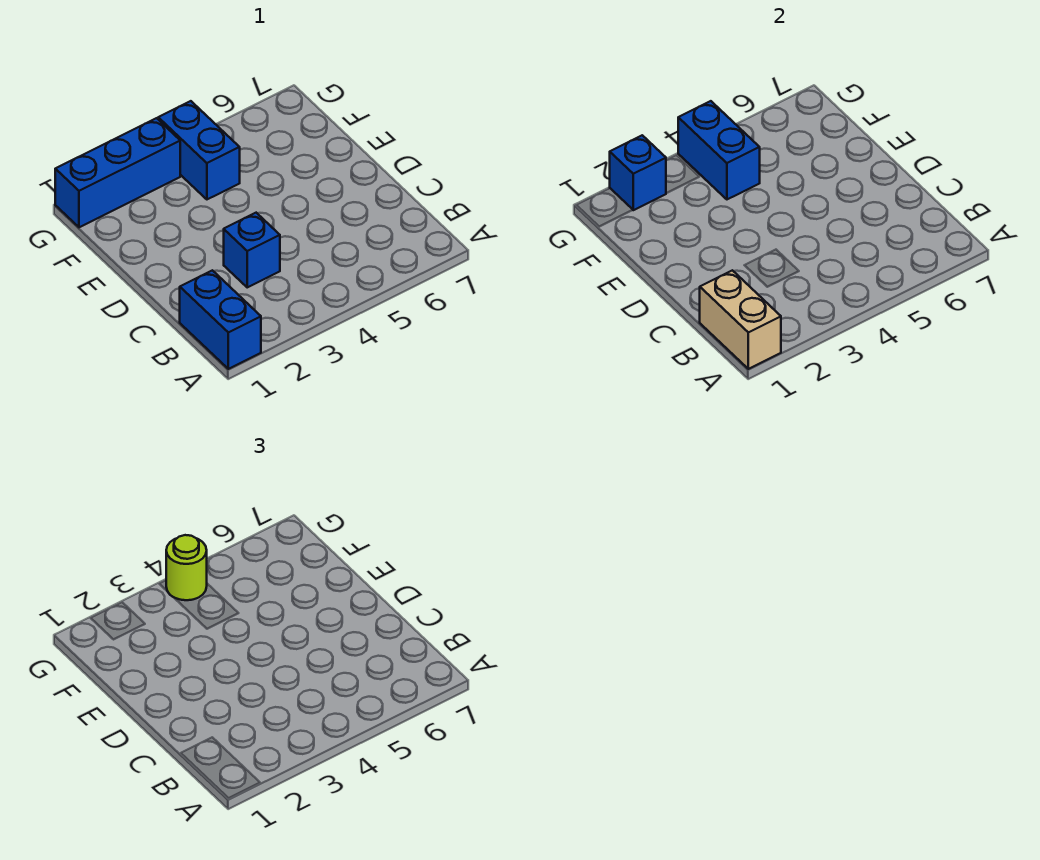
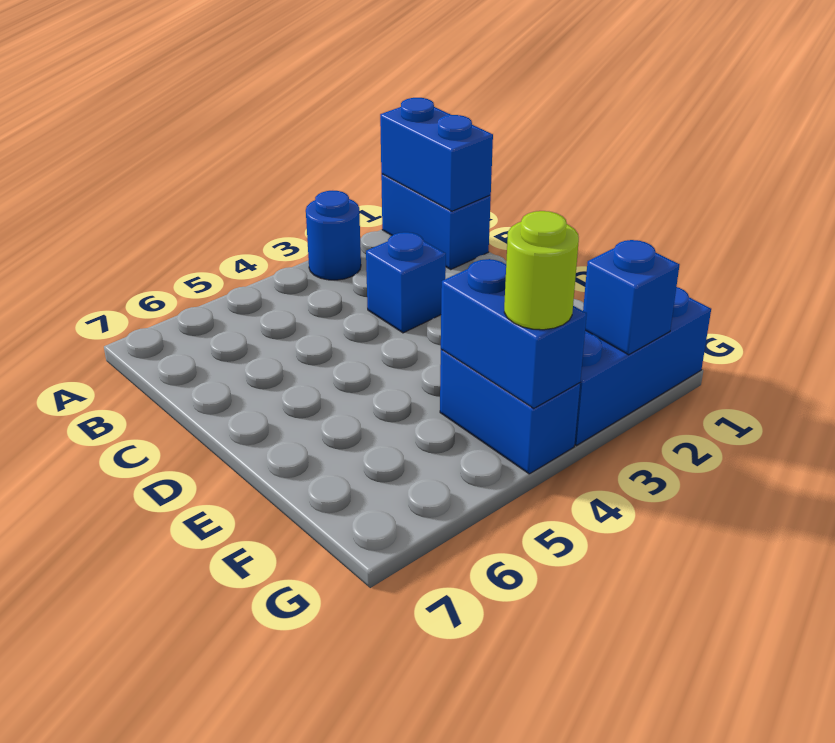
tan 1x2 brick [700,270,781,369] -> blue 1x2 brick [380,98,493,211]
none -> blue 1x1 round brick [306,191,361,280]

